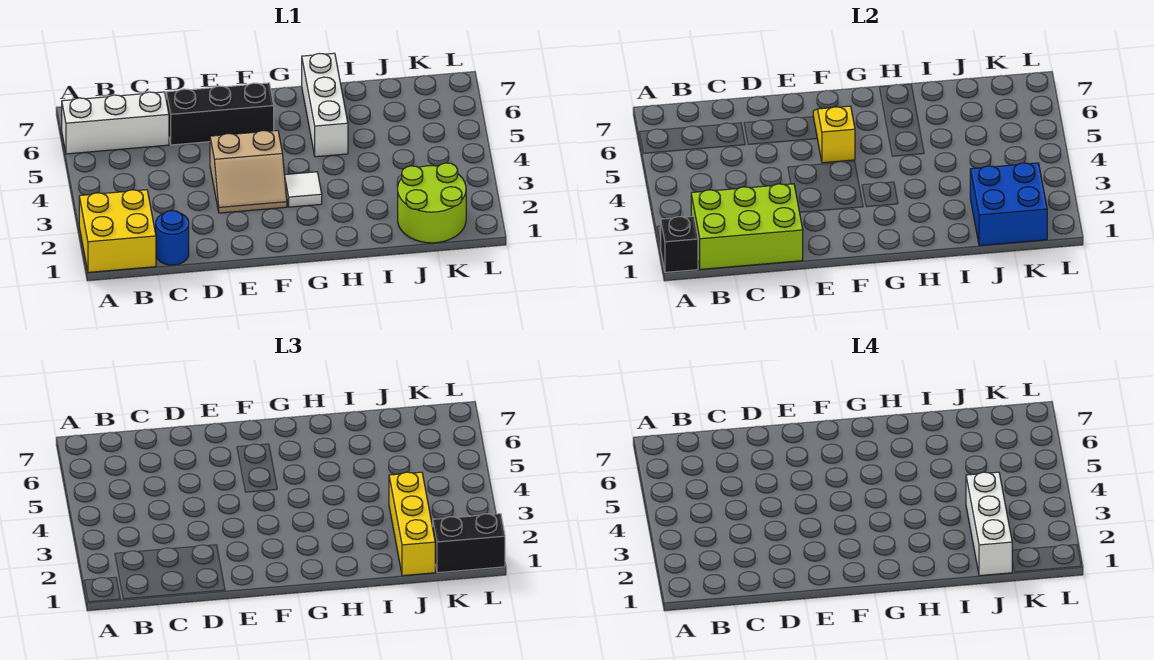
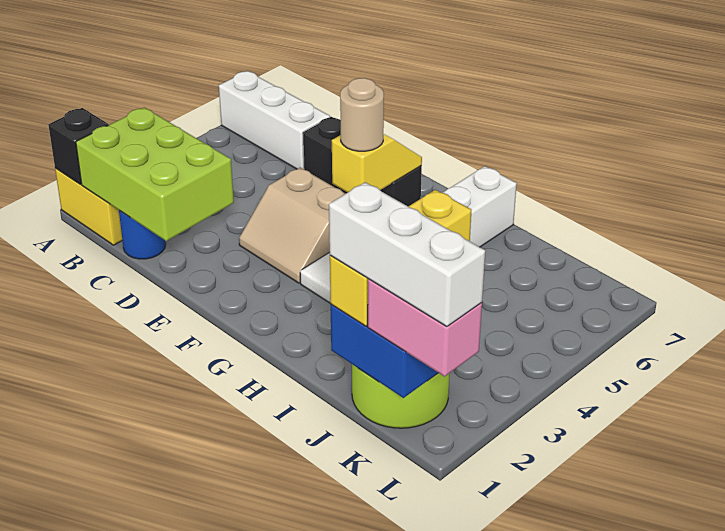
none -> tan 1x1 round brick [340,78,384,151]
white 1x3 brick [966,472,1012,576] -> white 1x3 brick turned to [329,182,485,327]
black 1x2 brick [432,514,505,573] -> pink 1x2 brick [368,279,482,376]

